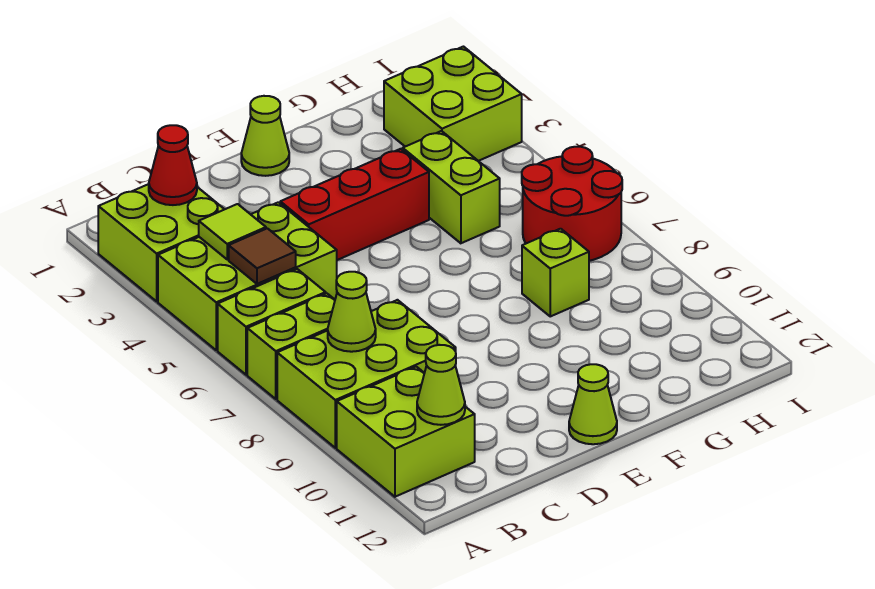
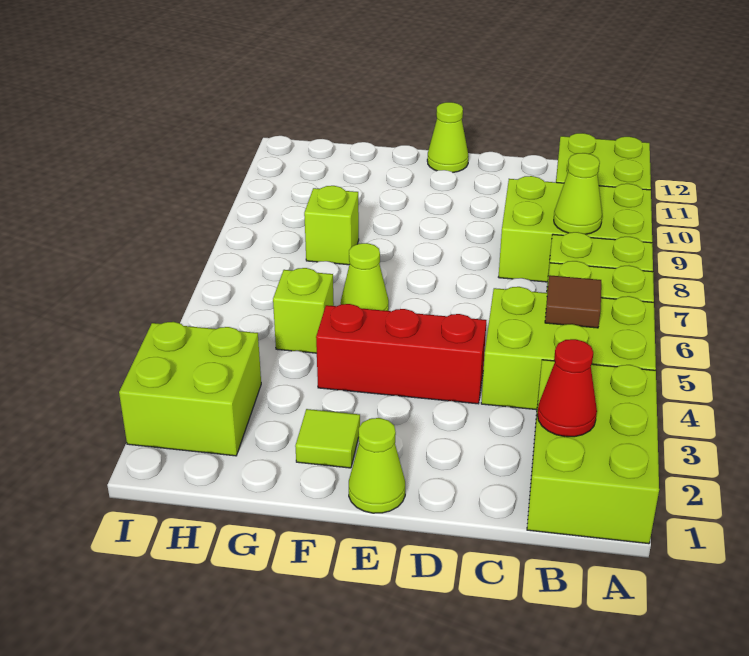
lime 2x2 brick [98,184,224,301] -> lime 2x3 brick [527,360,659,544]
lime 1x1 tile [199,204,266,259] -> lime 1x1 tile moved to [295,409,360,468]
lime 1x1 cone [417,345,465,425] -> lime 1x1 cone moved to [341,243,389,311]
lime 1x2 brick [403,131,500,243] -> lime 1x1 brick [273,268,334,353]
red 2x2 round brick [522,147,622,261] -> none

